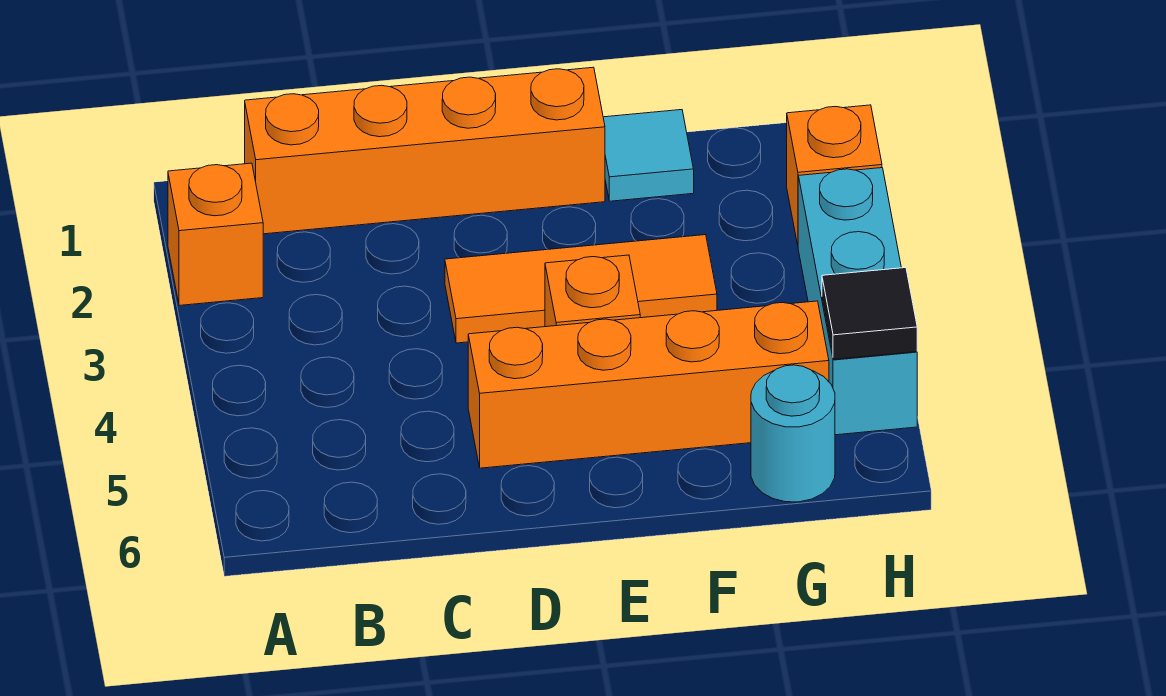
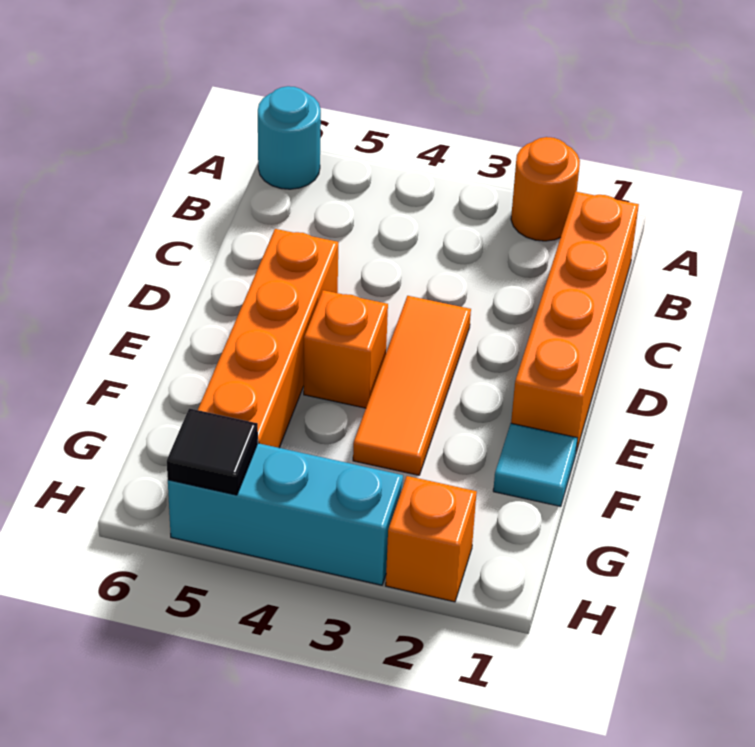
orange 1x1 brick [168,163,263,306] -> orange 1x1 round brick [511,137,580,241]
cyan 1x1 round brick [751,365,835,502] -> cyan 1x1 round brick moved to [258,86,321,189]

